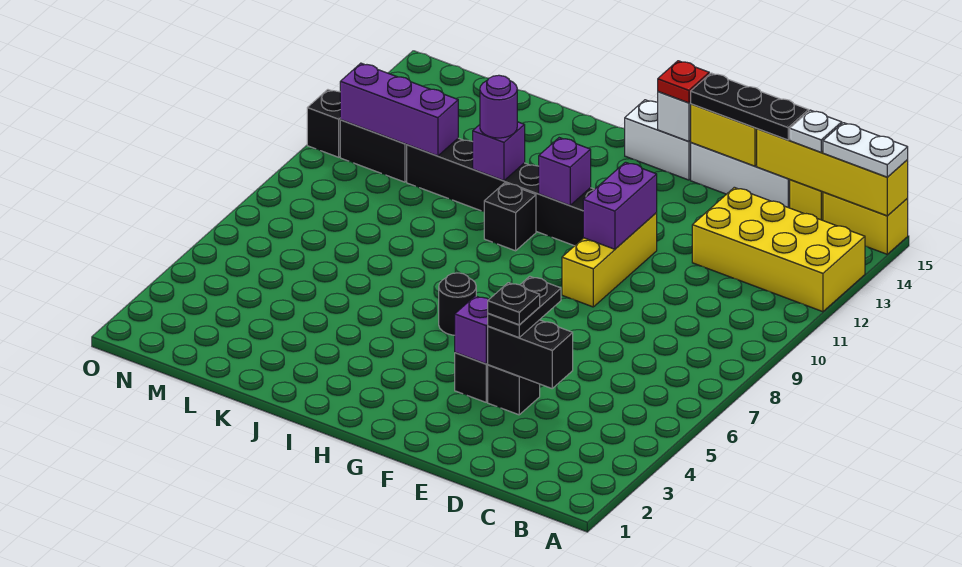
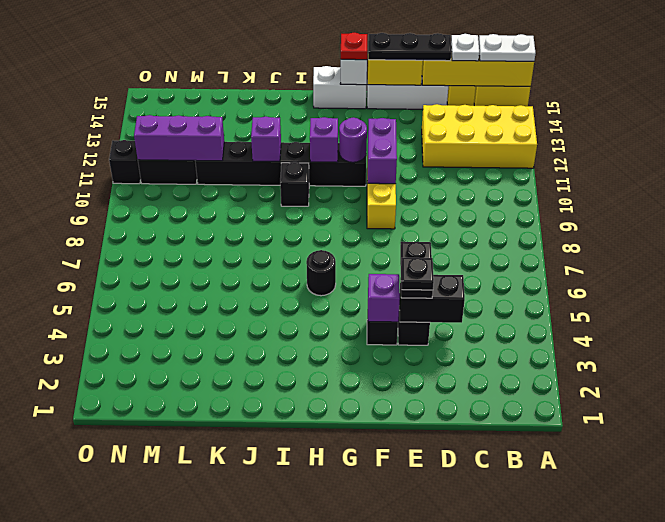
purple 1x1 round brick [480,75,517,138] -> purple 1x1 round brick moved to [339,117,367,162]

